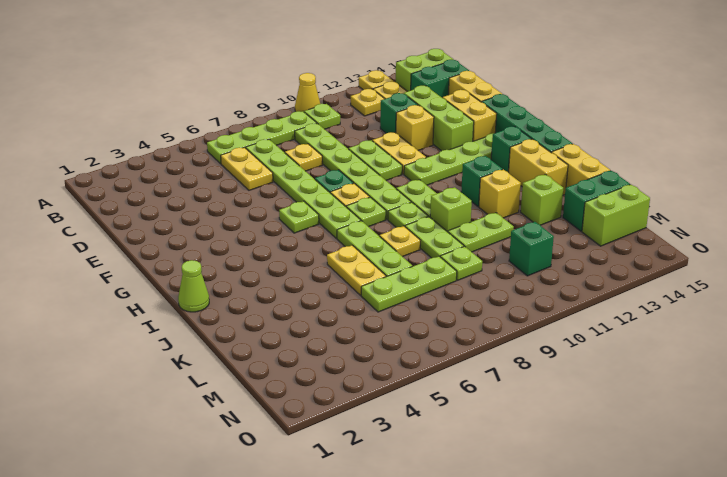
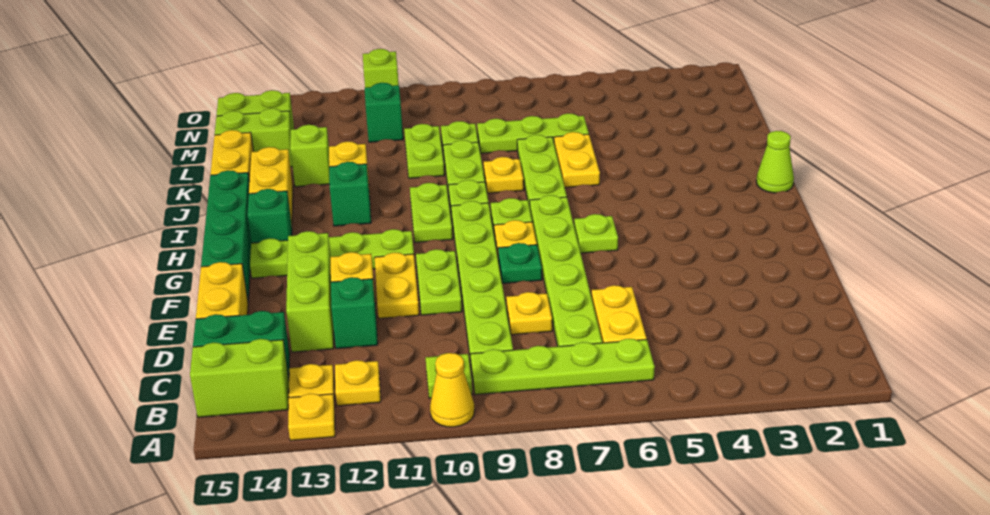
yellow 1x2 brick [443,90,497,141] -> none
lime 1x1 brick [430,187,472,232] -> lime 1x1 brick moved to [363,49,399,88]
lime 1x2 plate [448,213,514,252] -> lime 1x2 plate turned to [404,124,444,178]
green 1x2 brick [563,171,630,231] -> lime 1x2 brick [215,109,292,167]

